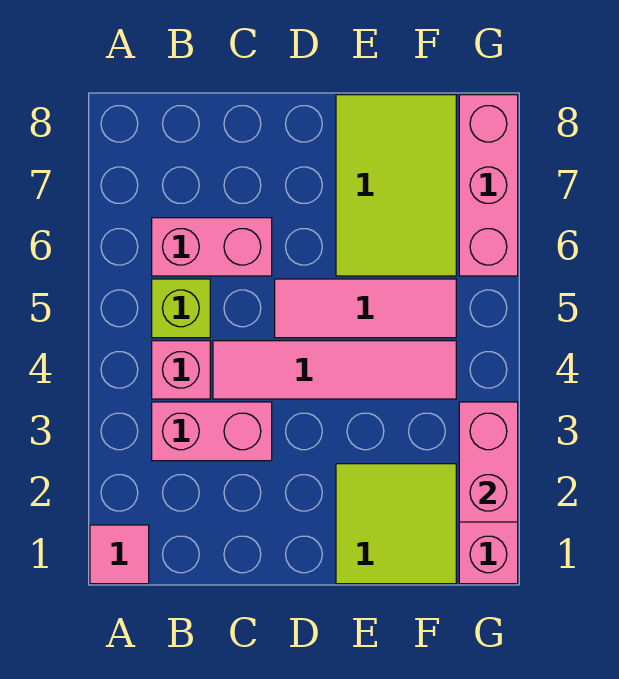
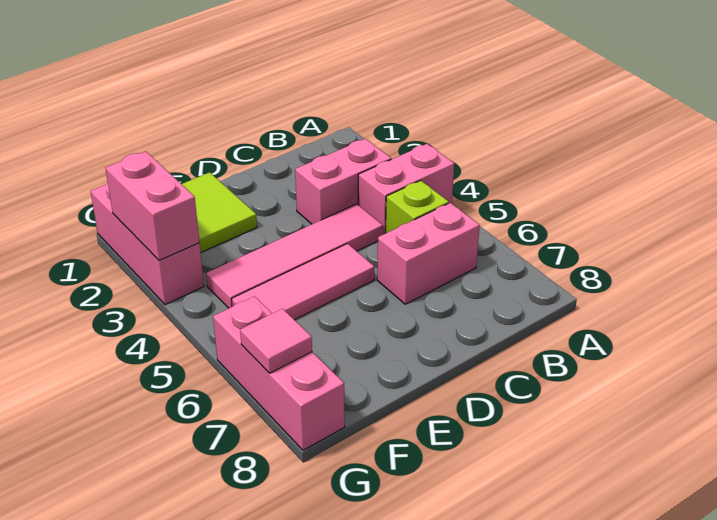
pink 1x1 tile [90,525,149,584] -> pink 1x1 tile moved to [240,309,312,373]
pink 1x1 brick [152,341,210,399] -> pink 1x2 brick [358,144,454,235]
lime 2x3 tile [336,95,456,276] -> none

